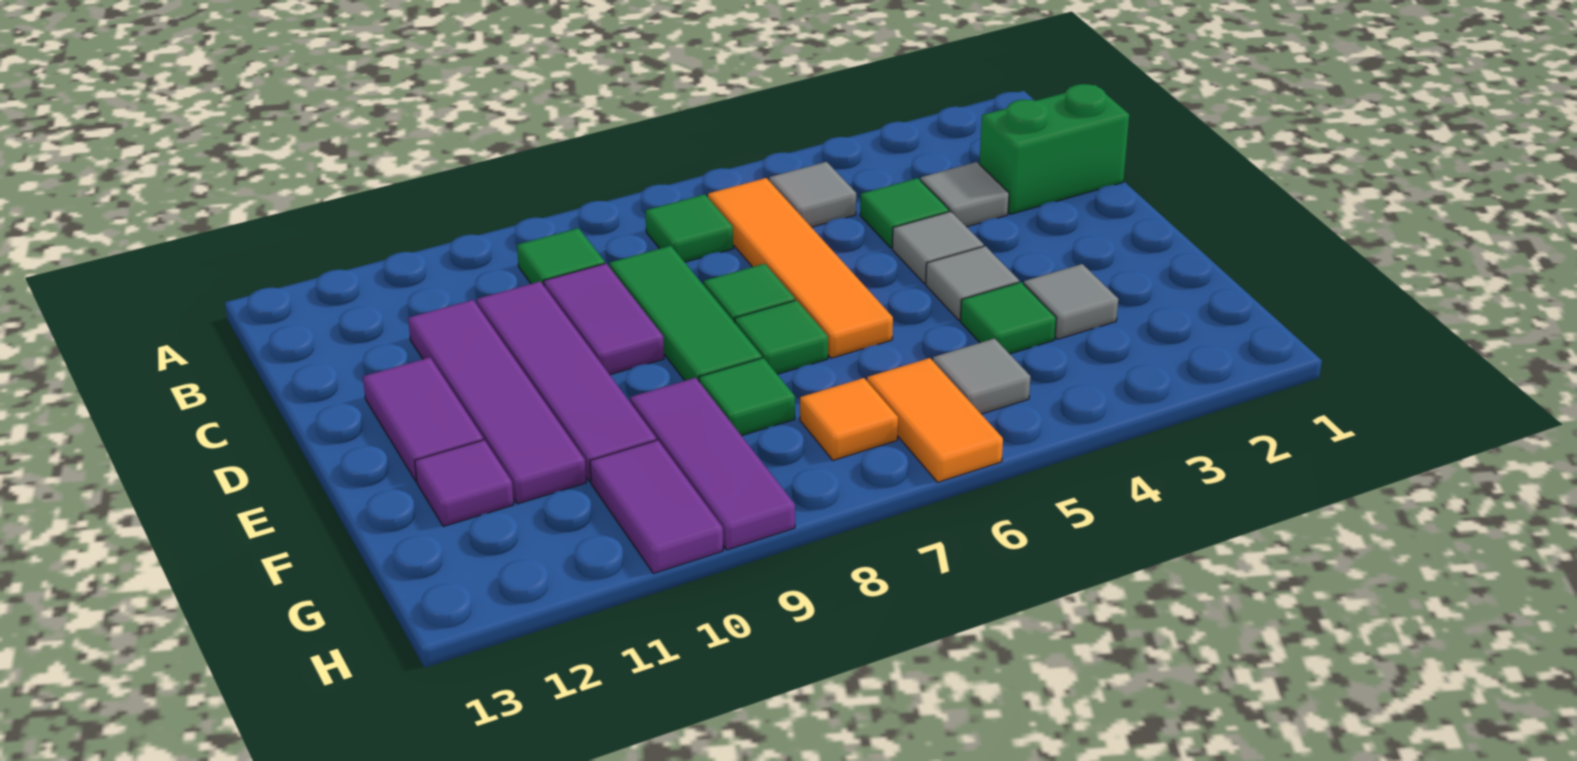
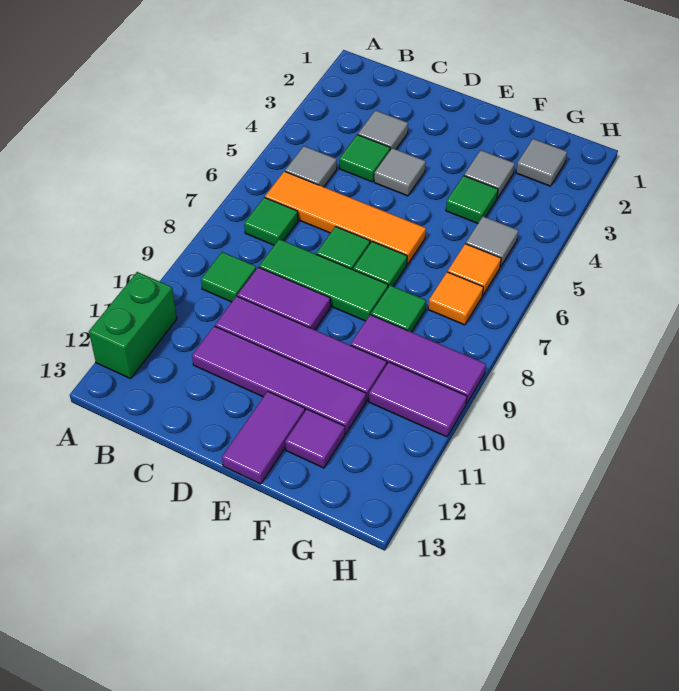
green 1x2 brick [979,84,1129,214] -> green 1x2 brick moved to [89,272,177,379]
purple 1x2 tile [363,357,483,482] -> purple 1x2 tile turned to [222,391,305,484]
grey 1x1 tile [926,246,1019,320] -> grey 1x1 tile moved to [516,139,567,186]
orange 1x2 tile [867,358,1003,482] -> orange 1x1 tile [448,244,501,295]

